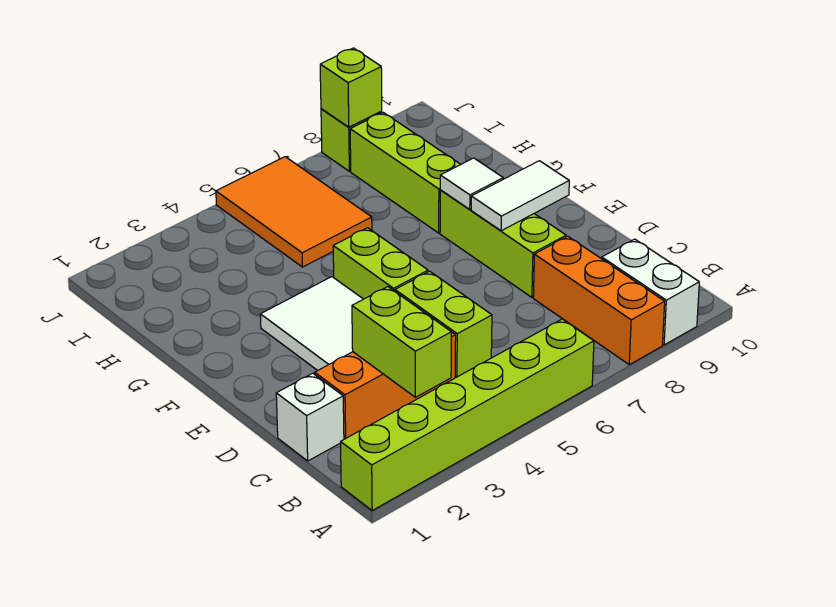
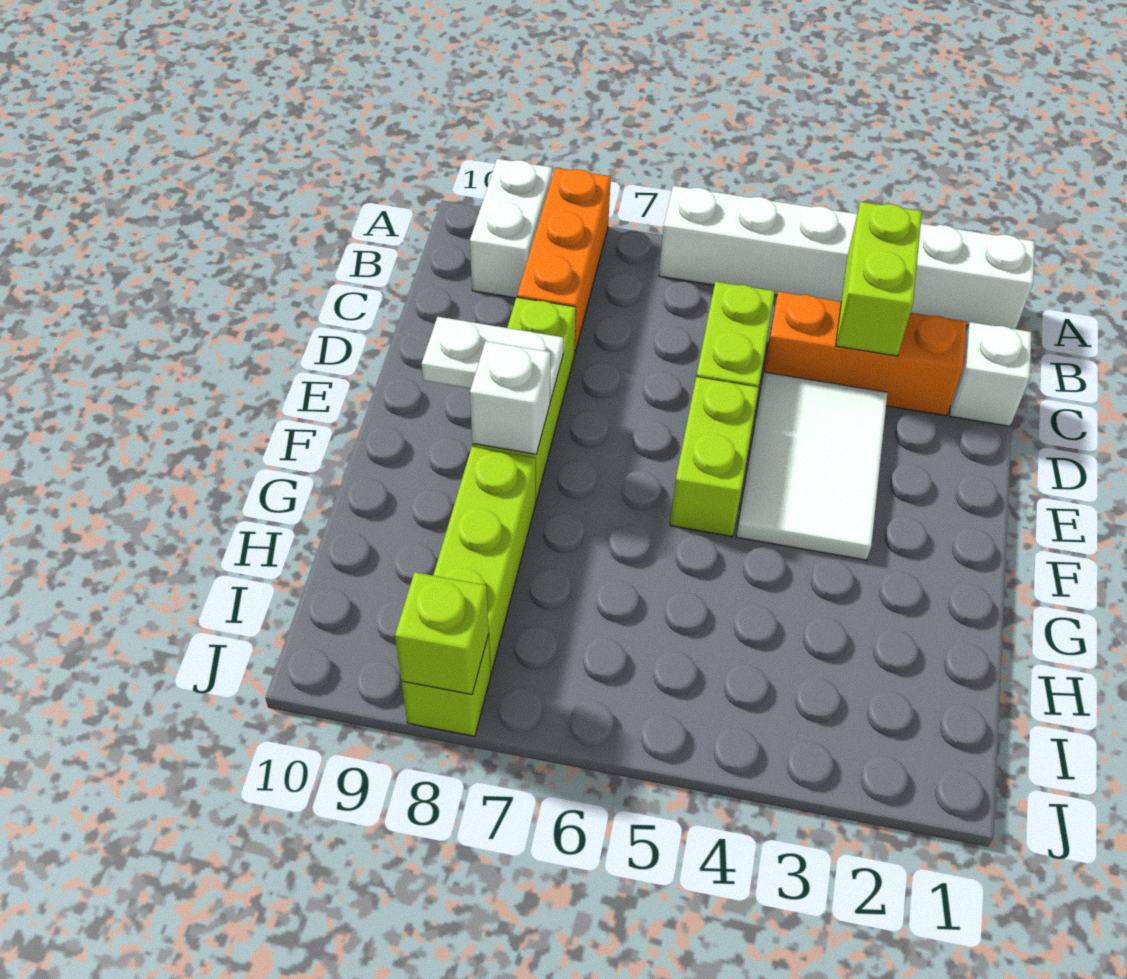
lime 1x6 brick [341,319,594,510] -> white 1x6 brick [659,186,1035,329]
white 1x2 tile [471,161,569,231] -> white 1x2 plate [422,317,564,401]
white 1x1 tile [440,158,503,209] -> white 1x1 brick [470,341,551,454]
orange 2x3 tile [216,157,372,267] -> none

